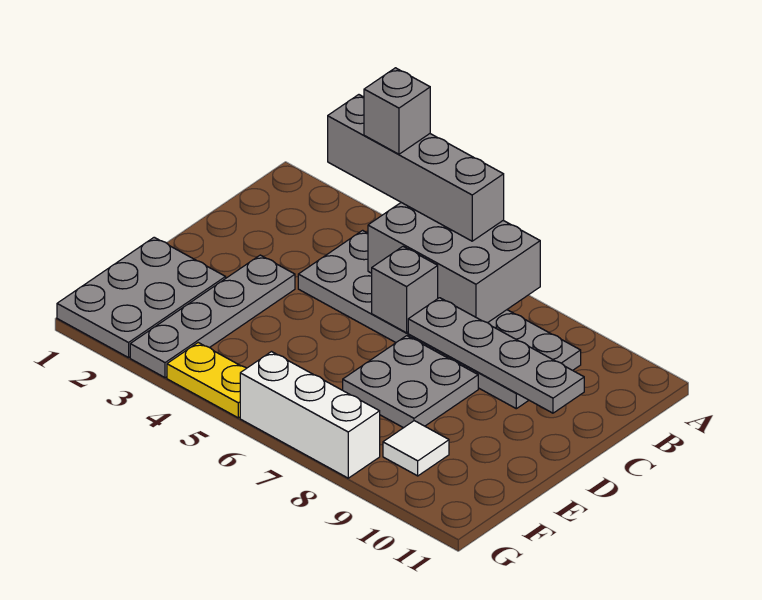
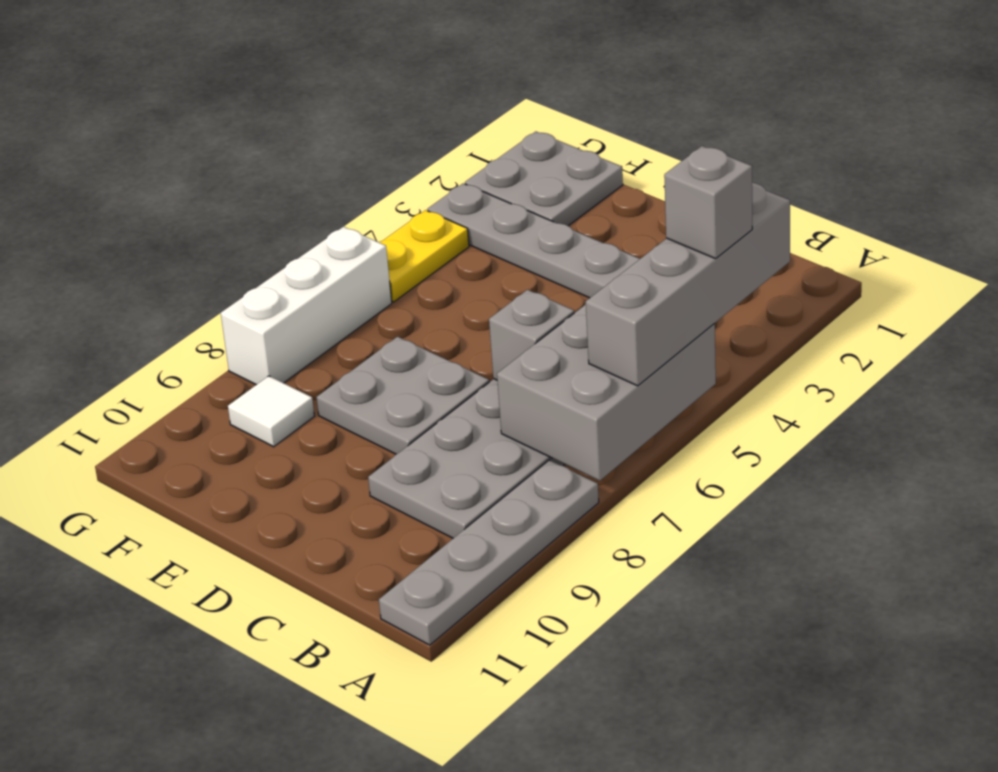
grey 1x4 plate [408,298,584,413] -> grey 1x4 plate moved to [379,460,599,645]
grey 2x3 plate [57,237,226,358] -> grey 2x2 plate [465,131,623,226]

